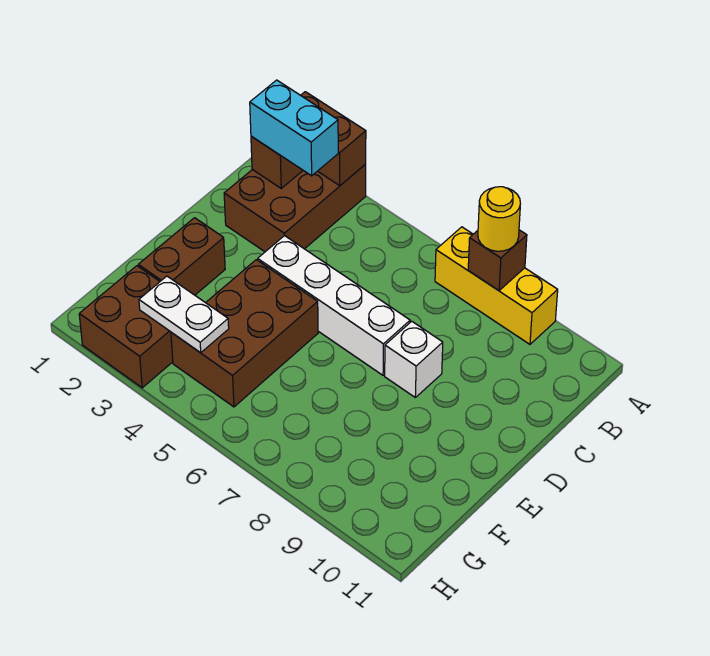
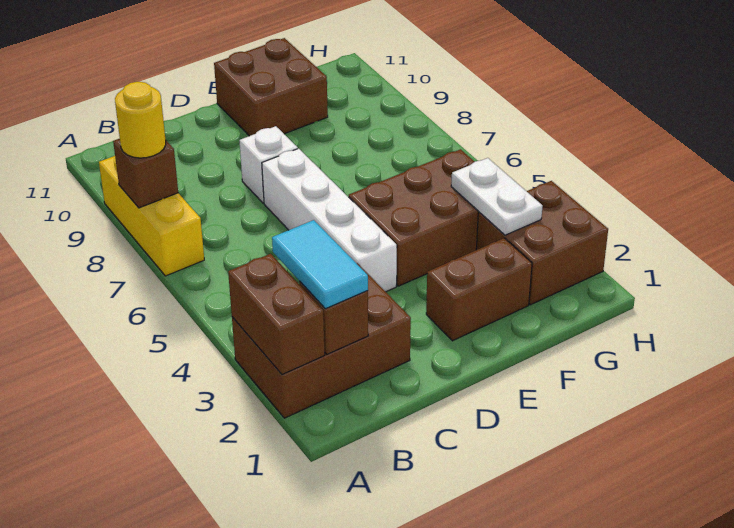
cyan 1x2 brick [250,80,338,176] -> cyan 1x2 tile [272,220,368,309]
none -> brown 2x2 brick [214,38,328,136]

